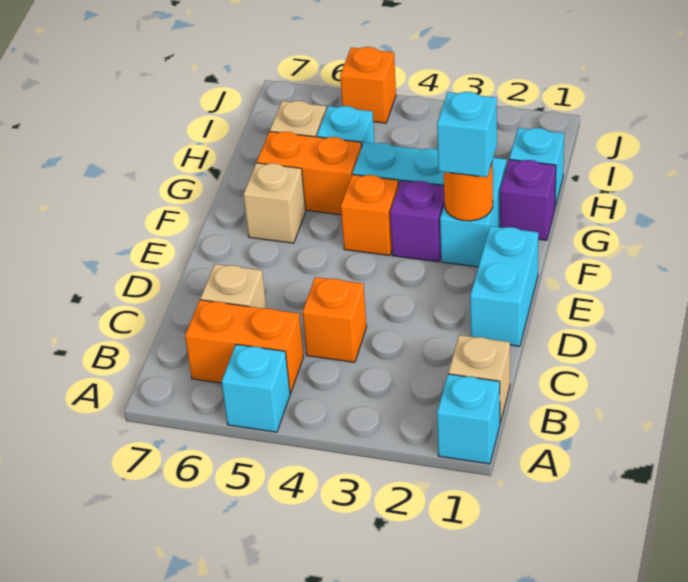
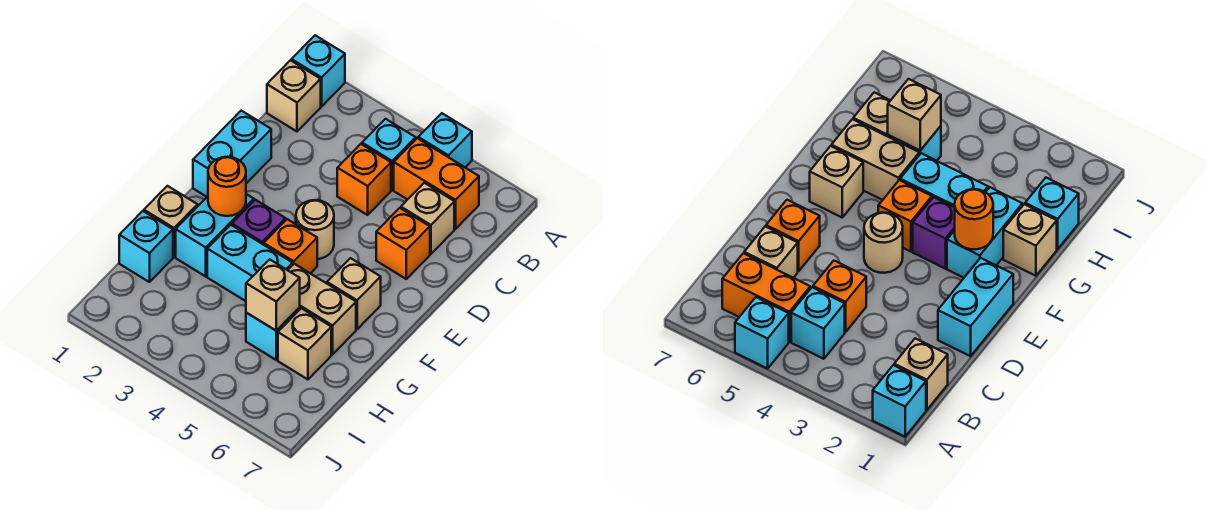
none -> tan 1x1 round brick [296,200,334,259]
cyan 1x1 brick [437,92,497,177] -> cyan 1x1 brick moved to [362,119,416,190]
purple 1x1 brick [500,160,556,240] -> tan 1x1 brick [144,186,198,257]
orange 1x2 brick [257,131,362,215] -> tan 1x2 brick [288,264,356,354]
none -> tan 1x1 brick [246,259,300,331]
orange 1x1 brick [340,47,396,123] -> orange 1x1 brick moved to [376,208,430,279]

